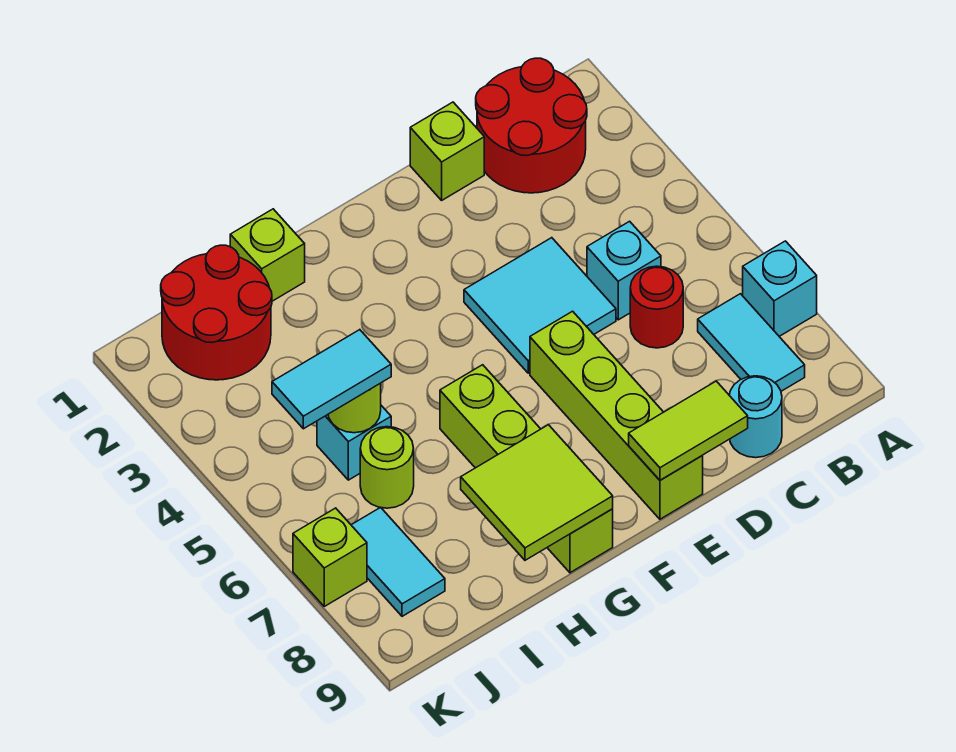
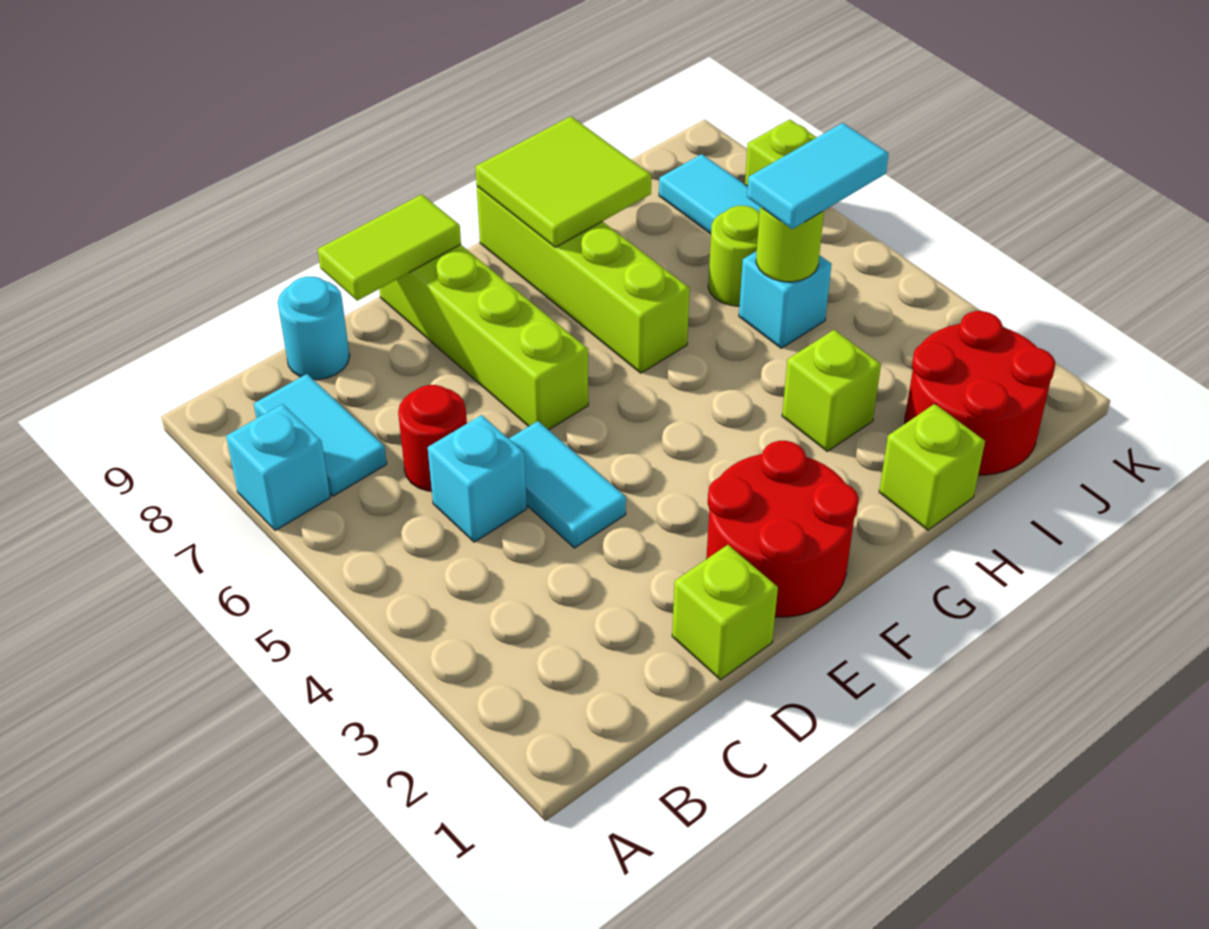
red 2x2 round brick [476,58,587,193] -> red 2x2 round brick moved to [707,441,859,617]
cyan 2x2 tile [464,238,616,373] -> cyan 1x2 tile [509,421,626,548]
none -> lime 1x1 brick [782,330,881,451]

